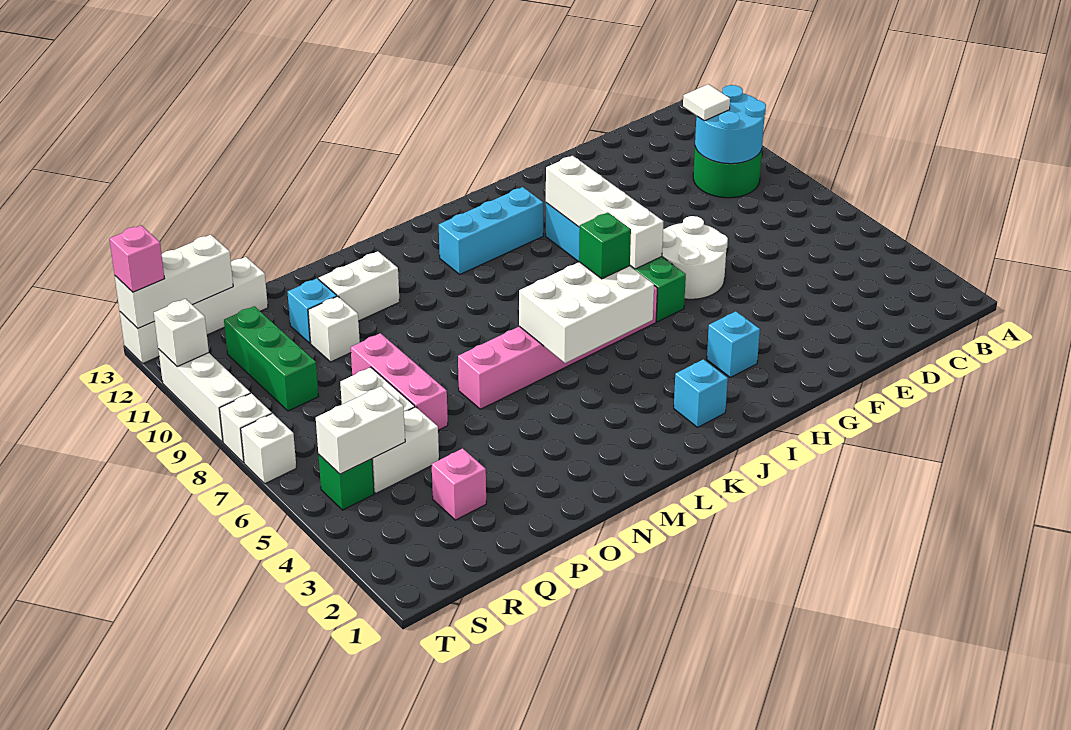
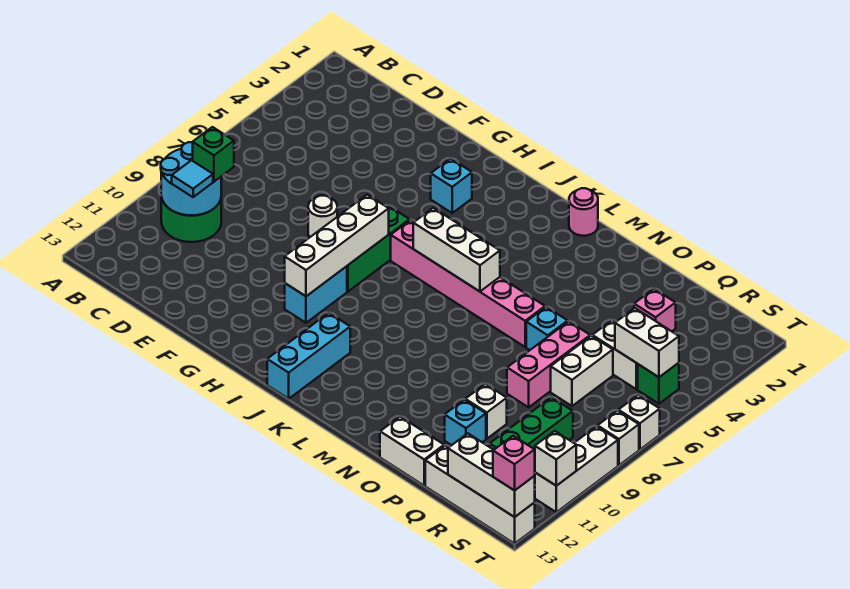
white 1x1 tile [683,84,730,121] -> cyan 1x1 tile [172,160,213,197]
white 2x2 round brick [662,216,728,299] -> white 1x1 round brick [308,196,337,237]
cyan 1x3 brick [439,187,543,274] -> cyan 1x3 brick turned to [267,313,350,399]
cyan 1x1 brick [674,359,728,427] -> cyan 1x1 brick moved to [526,307,568,350]
white 2x3 brick [519,262,654,363] -> white 1x3 brick [413,208,500,291]
green 1x1 brick [579,212,631,279] -> green 1x1 brick moved to [193,127,234,182]
none -> pink 1x1 round brick [569,188,598,236]
white 1x2 brick [319,251,400,321] -> white 1x2 brick moved to [380,417,444,485]

